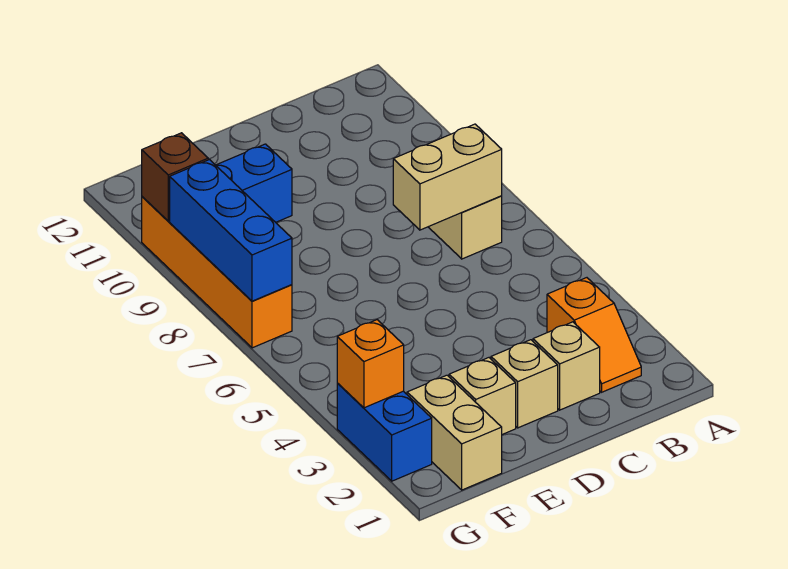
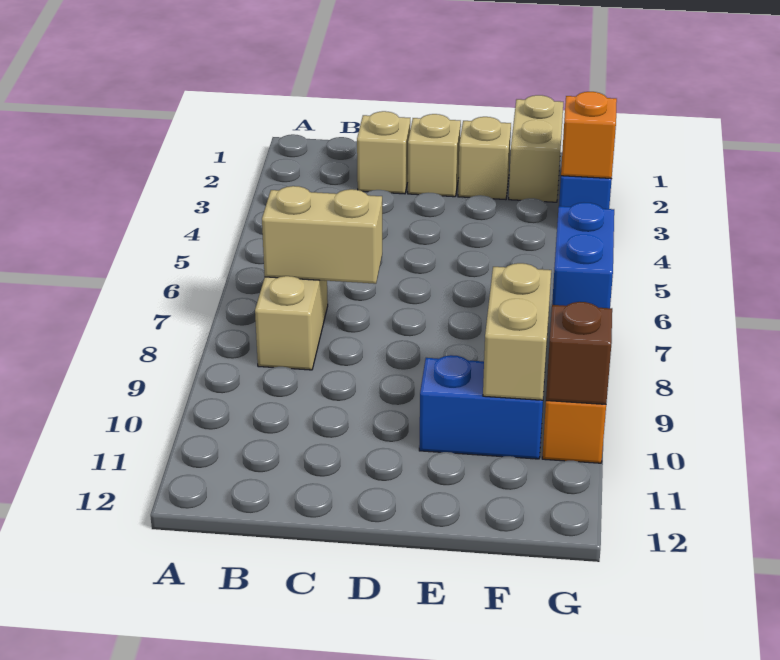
orange 1x2 slope [547,278,641,392] -> none
none -> tan 1x2 brick [483,263,551,400]
blue 1x3 brick [170,160,292,301] -> blue 1x2 brick [552,203,614,308]

